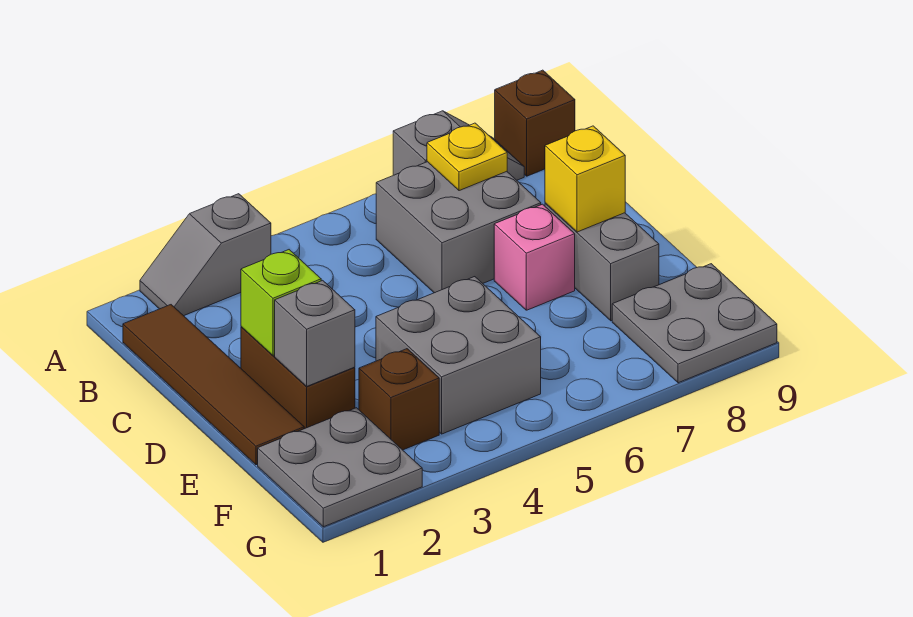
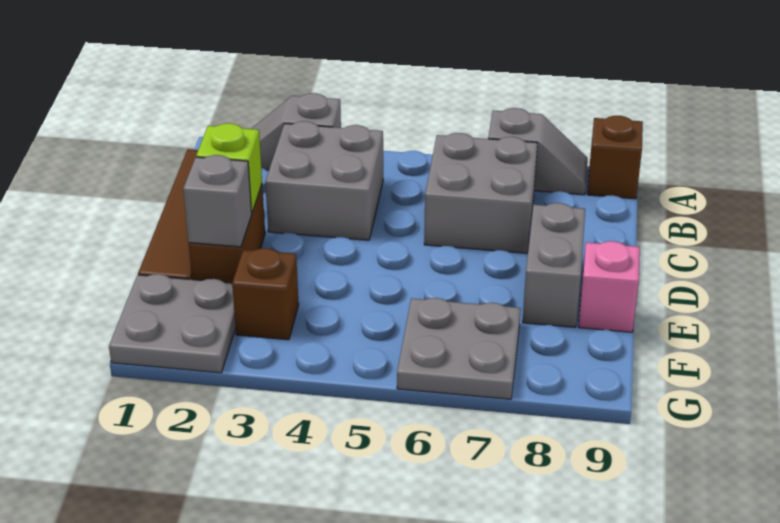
yellow 1x1 plate [427,123,507,191] -> none
pink 1x1 brick [494,204,575,310] -> pink 1x1 brick moved to [579,241,640,332]
yellow 1x1 brick [545,126,625,232] -> none
grey 2x2 brick [376,277,541,434] -> grey 2x2 brick moved to [265,121,383,240]
grey 2x2 plate [612,264,777,383] -> grey 2x2 plate moved to [397,298,521,399]

